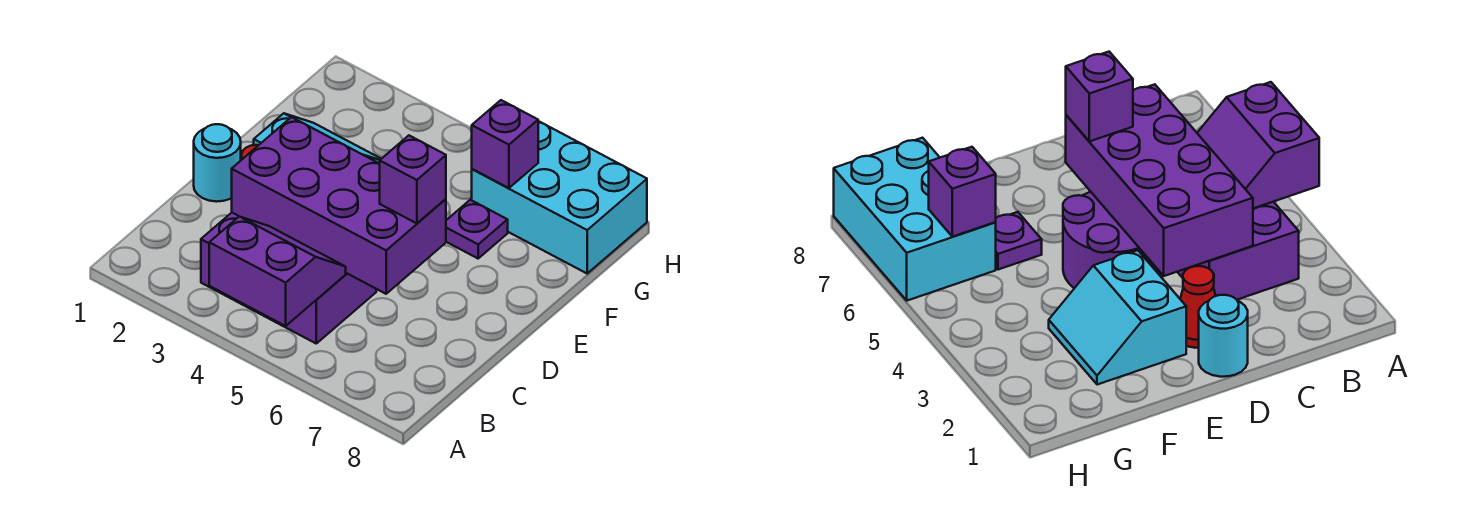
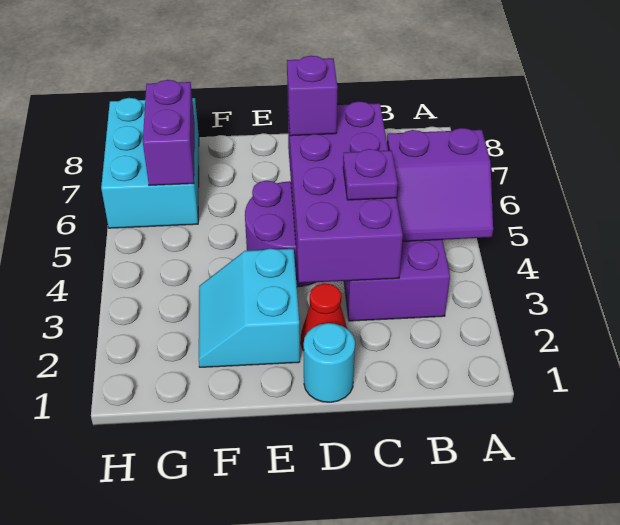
purple 2x2 slope [209,217,346,326] -> purple 2x2 slope turned to [387,128,493,241]
purple 1x1 plate [446,200,508,258] -> purple 1x1 plate moved to [343,149,398,200]
purple 1x1 brick [472,100,538,188] -> purple 1x2 brick [143,80,195,185]

